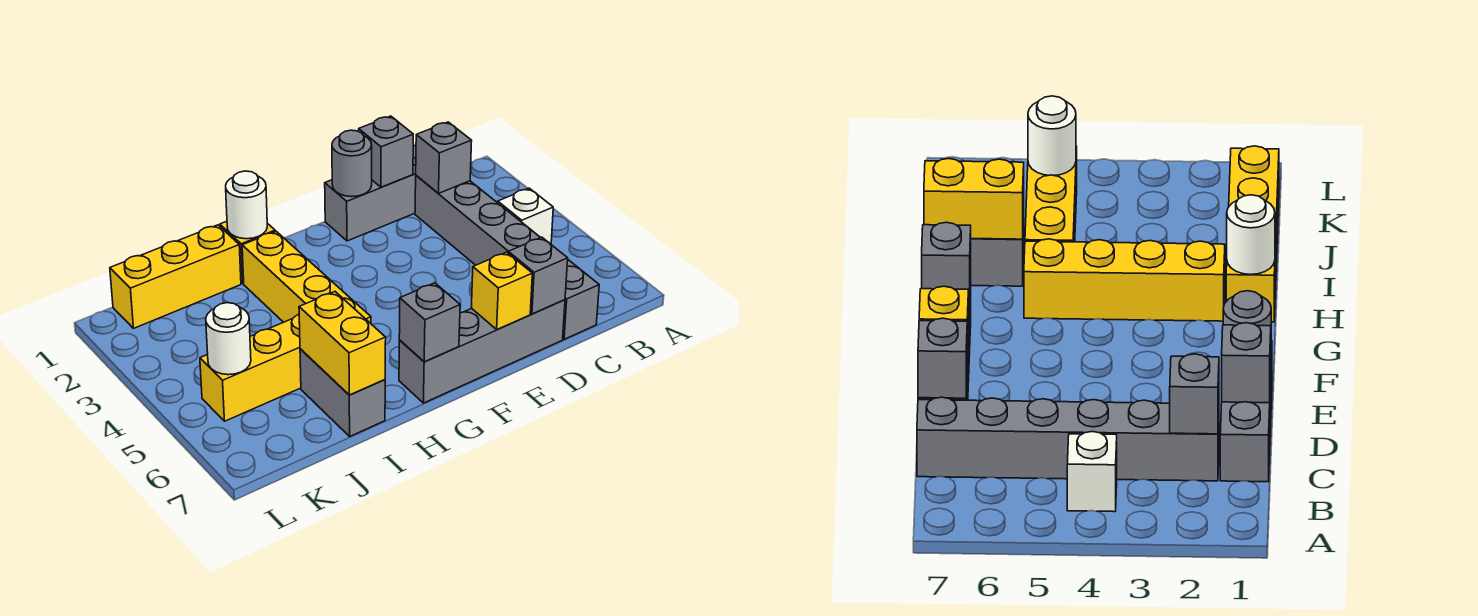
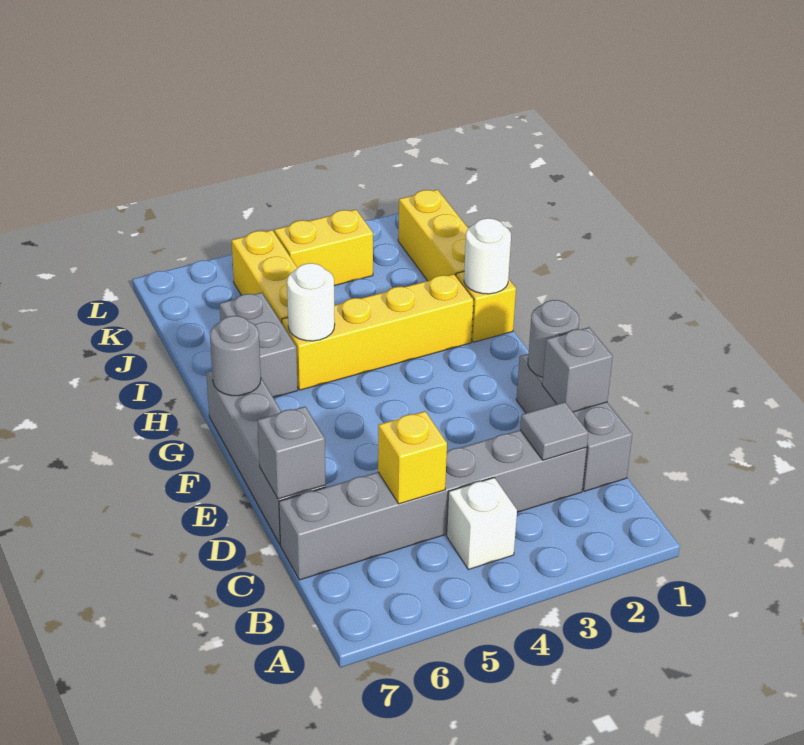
grey 1x1 brick [416,122,472,193] -> grey 1x1 tile [520,402,588,460]
yellow 1x1 brick [471,252,532,330] -> yellow 1x1 brick moved to [378,411,447,504]
grey 1x1 brick [399,283,460,362] -> grey 1x1 round brick [210,316,261,396]
grey 1x2 brick [300,349,385,436] -> grey 1x2 brick turned to [220,293,298,398]
yellow 1x2 brick [299,292,386,395] -> yellow 1x2 brick moved to [274,210,373,286]
white 1x1 round brick [206,303,251,375] -> white 1x1 round brick moved to [287,263,335,341]

